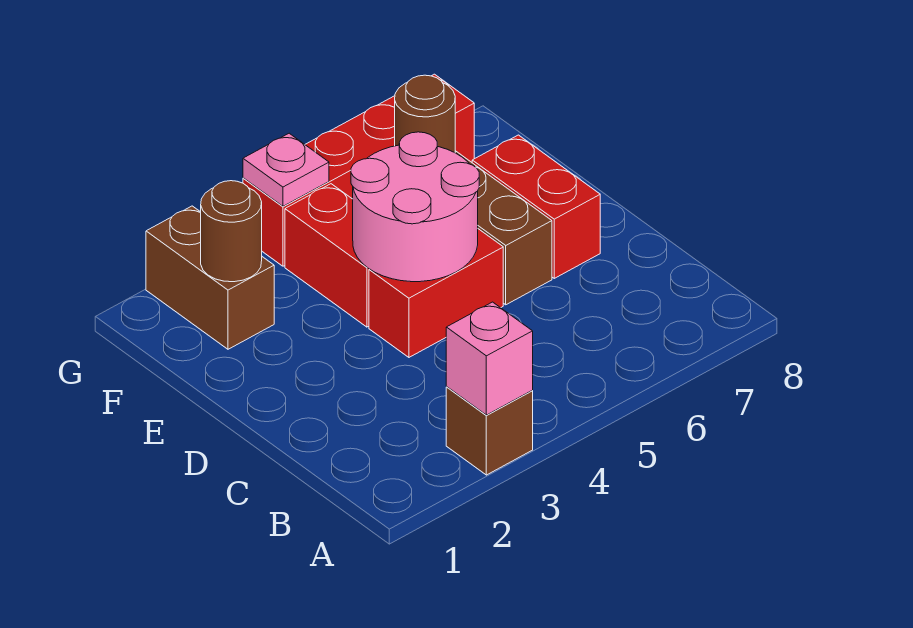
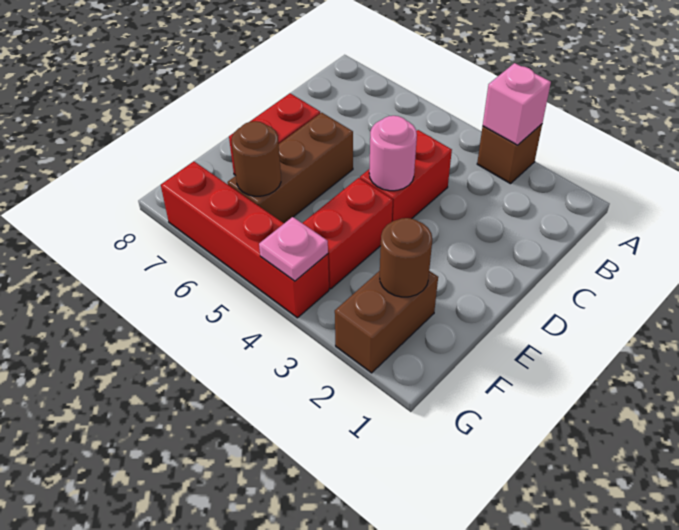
red 1x2 brick [369,229,503,357] -> red 1x2 brick turned to [360,130,452,222]
pink 2x2 round brick [351,132,479,282] -> pink 1x1 round brick [369,116,417,191]

